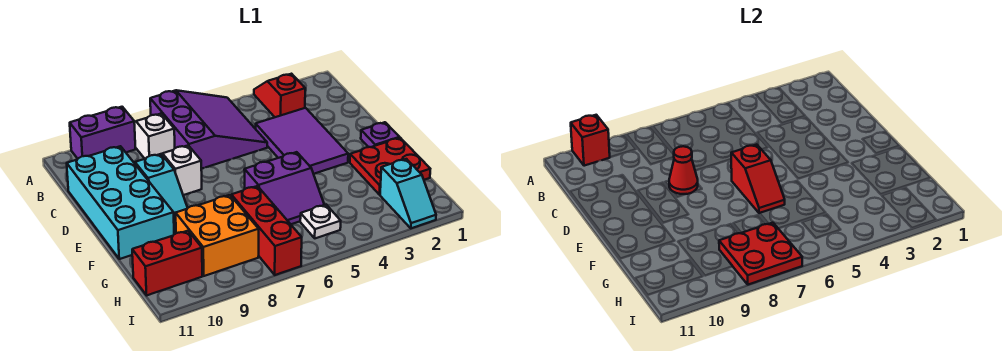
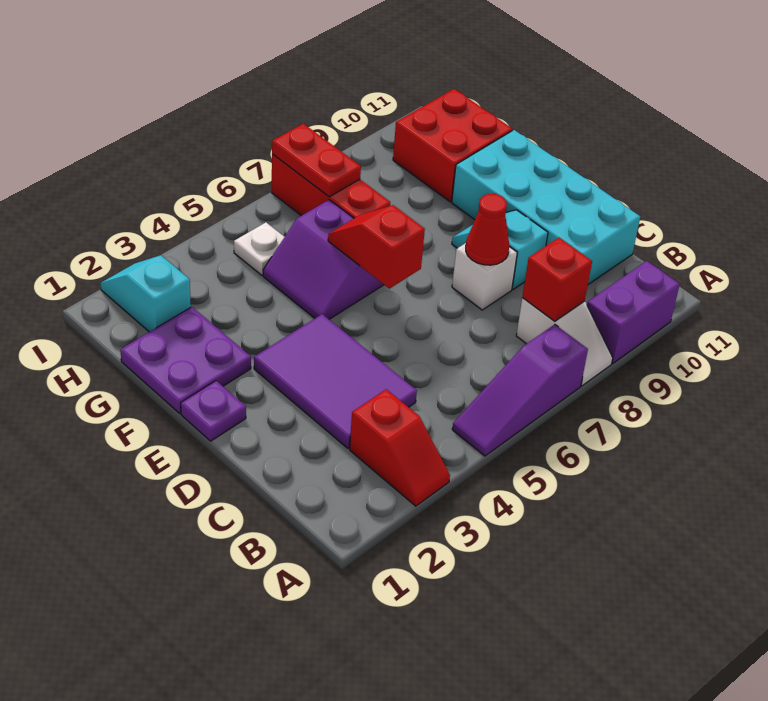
purple 3x3 slope [150,90,267,169] -> purple 1x3 slope [452,325,588,456]
red 1x1 brick [571,115,610,166] -> red 1x1 brick moved to [522,238,592,321]
red 2x2 plate [350,138,430,195] -> purple 2x2 plate [121,307,251,413]
purple 2x2 slope [244,152,324,224] -> purple 2x2 slope turned to [263,200,384,319]
orange 2x2 brick [176,195,259,276] -> none
red 2x2 plate [719,223,802,285] -> red 1x2 plate [272,124,361,197]
red 1x2 brick [132,231,202,295] -> red 2x2 brick [393,89,513,202]

